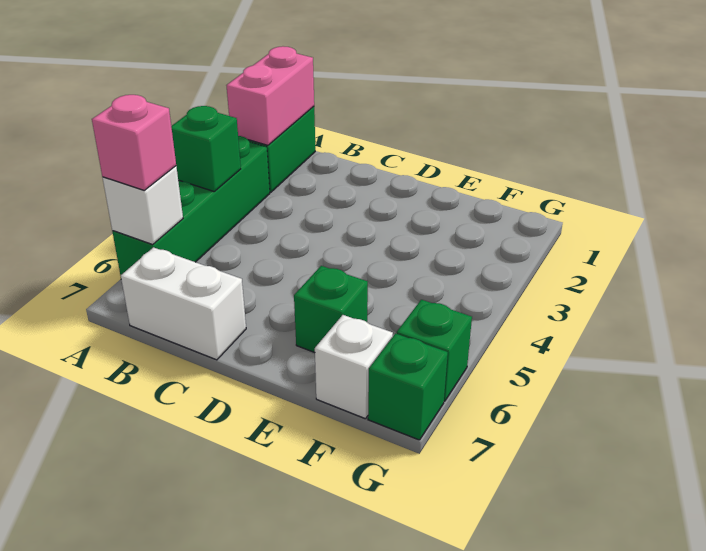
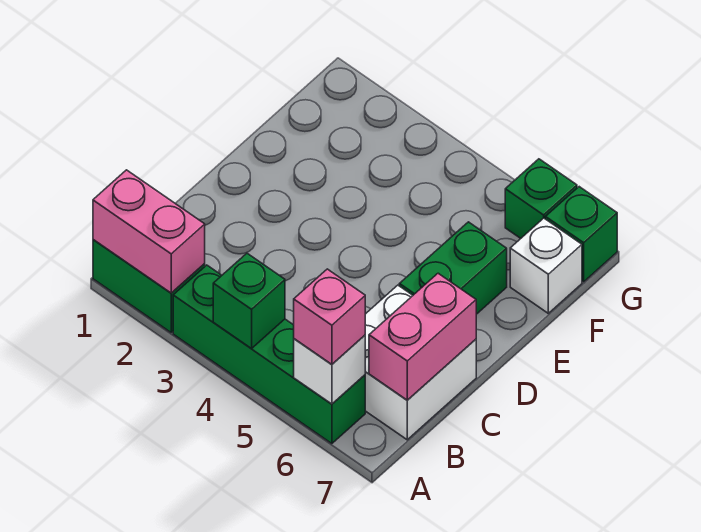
white 1x2 brick [121,247,246,360] -> white 2x2 brick [365,285,476,440]
none -> pink 1x2 brick [369,273,476,400]
green 1x1 brick [294,266,368,352] -> green 1x2 brick [399,222,507,314]

